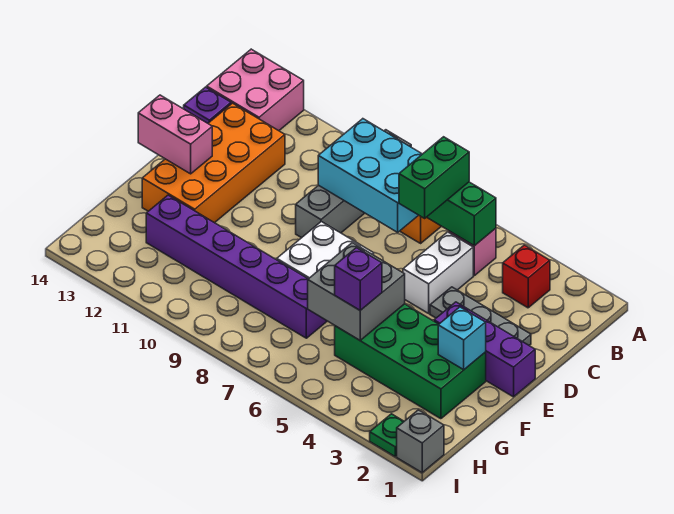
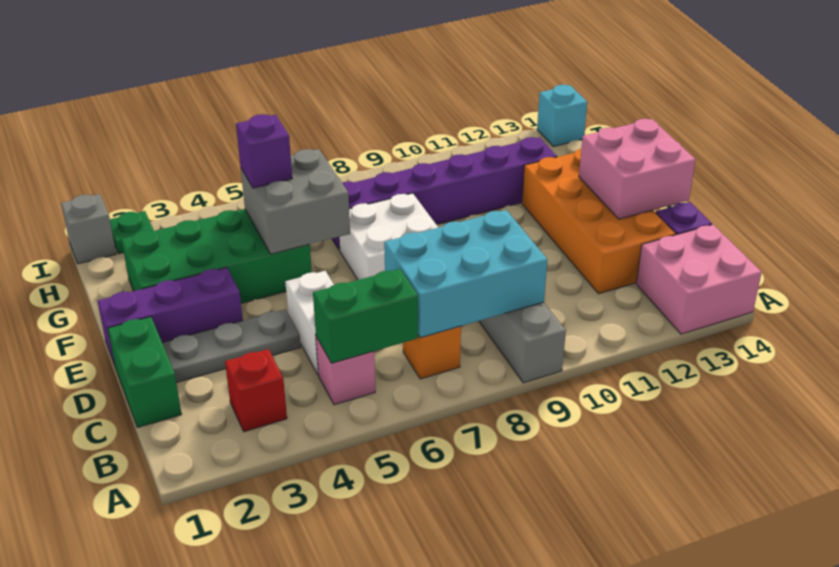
green 1x2 brick [399,137,469,218] -> green 1x2 brick moved to [107,317,182,427]
pink 1x2 brick [138,95,212,174] -> pink 2x2 brick [579,119,696,219]
cyan 1x1 brick [438,307,486,370] -> cyan 1x1 brick moved to [537,85,587,146]

